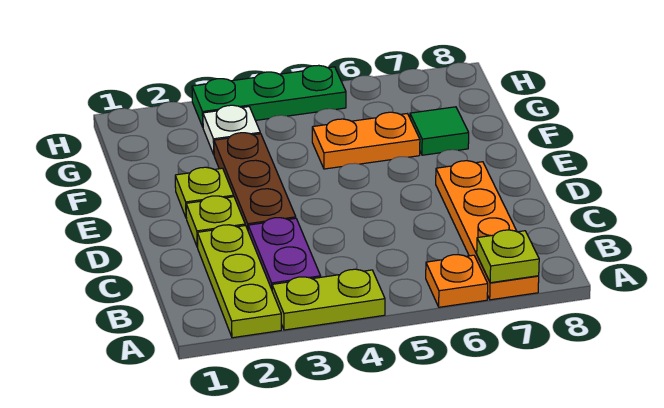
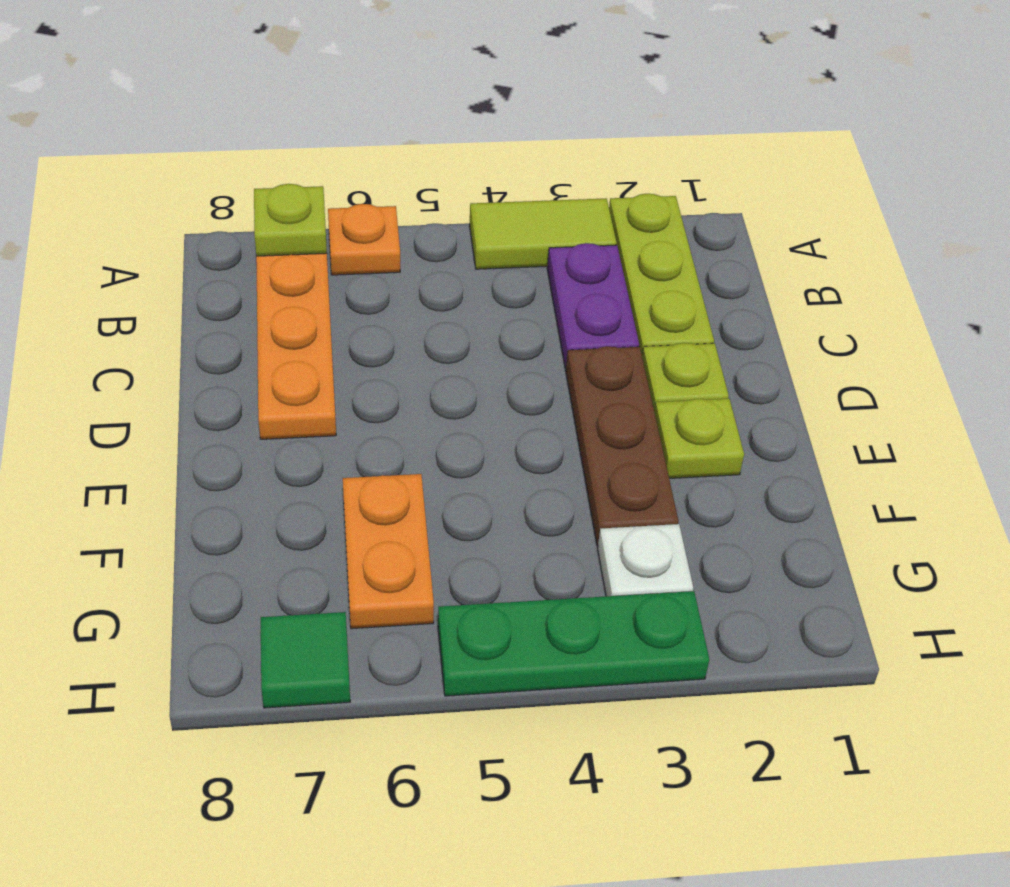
lime 1x2 plate [272,269,385,330] -> lime 1x2 tile [470,198,617,269]
orange 1x2 plate [312,112,420,169] -> orange 1x2 plate turned to [343,474,434,629]
green 1x1 tile [410,107,469,155] -> green 1x1 tile moved to [261,612,350,708]

